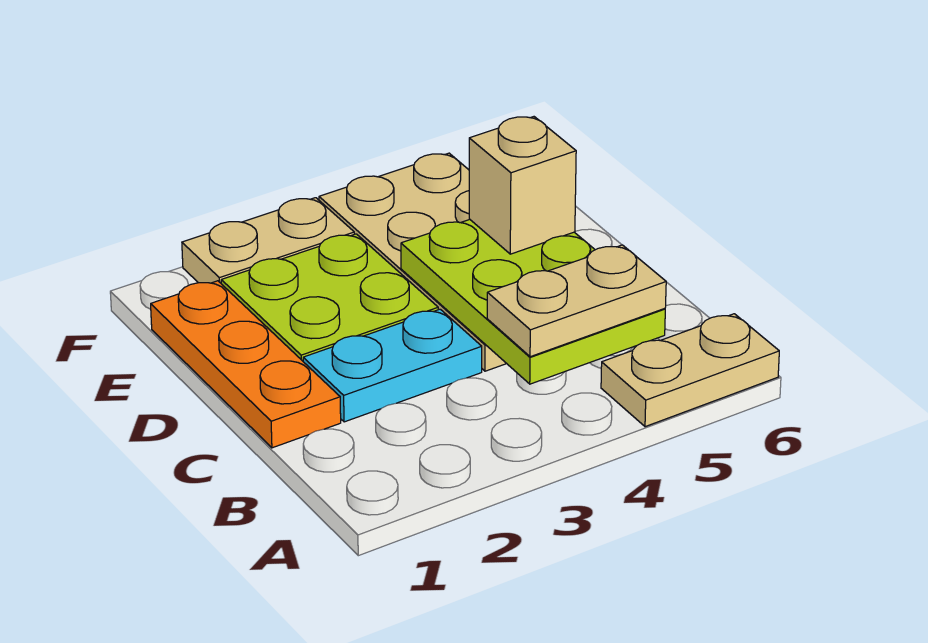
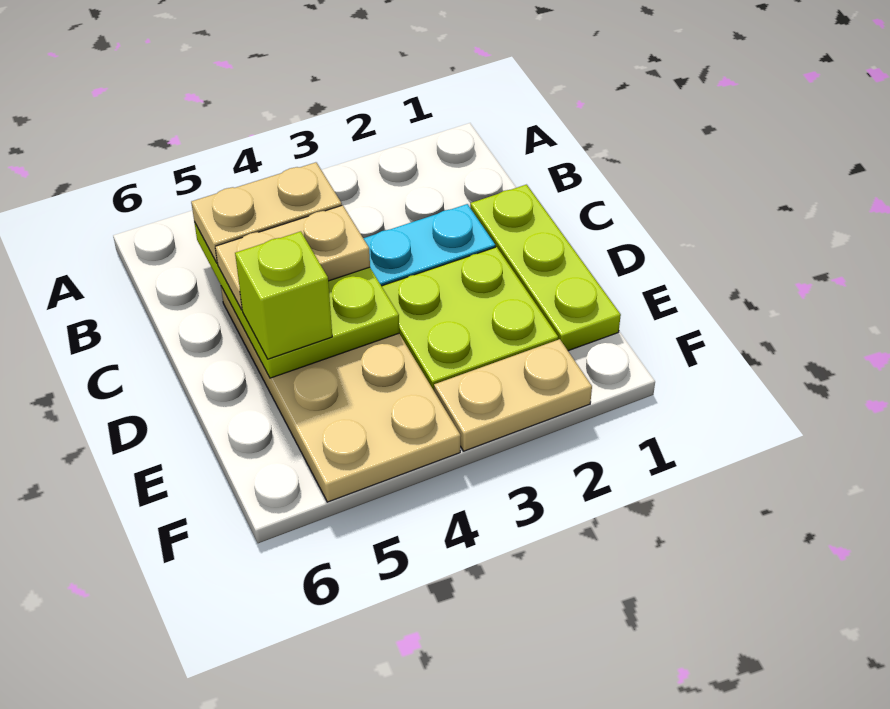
tan 1x2 plate [601,314,779,427] -> tan 1x2 plate moved to [215,205,370,310]
orange 1x3 plate [151,281,341,448] -> lime 1x3 plate [470,185,621,351]
tan 1x1 brick [469,117,576,254] -> lime 1x1 brick [235,231,332,359]

